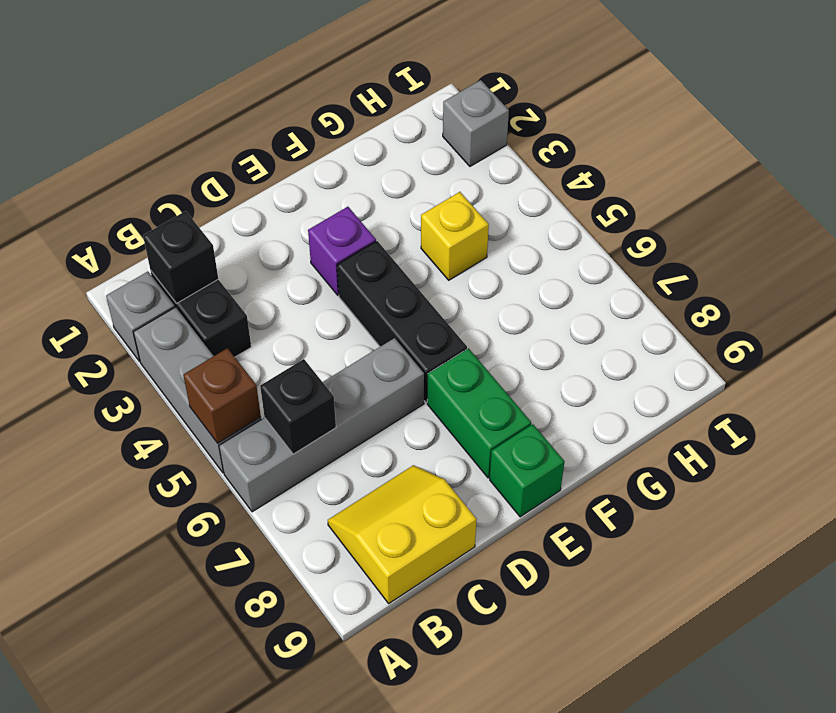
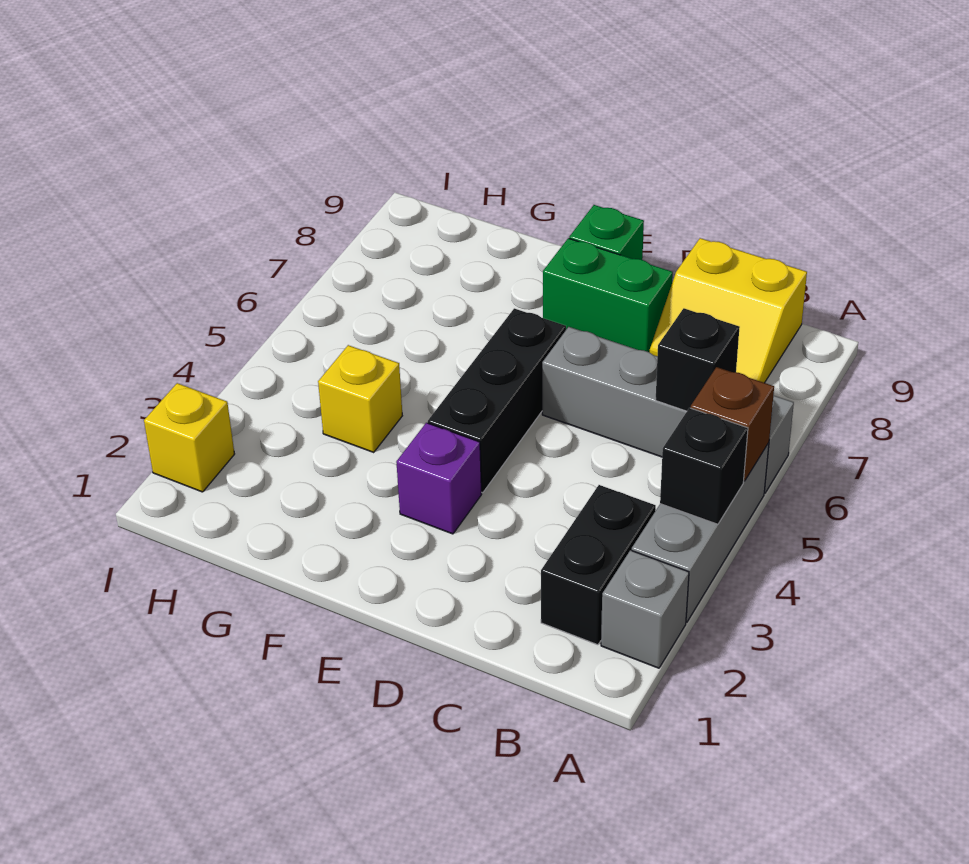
black 1x1 brick [143,211,218,304] -> black 1x1 brick moved to [660,408,748,524]
green 1x2 brick [427,349,531,478] -> green 1x2 brick turned to [543,238,673,352]
grey 1x1 brick [443,80,509,166] -> yellow 1x1 brick [144,383,234,492]

